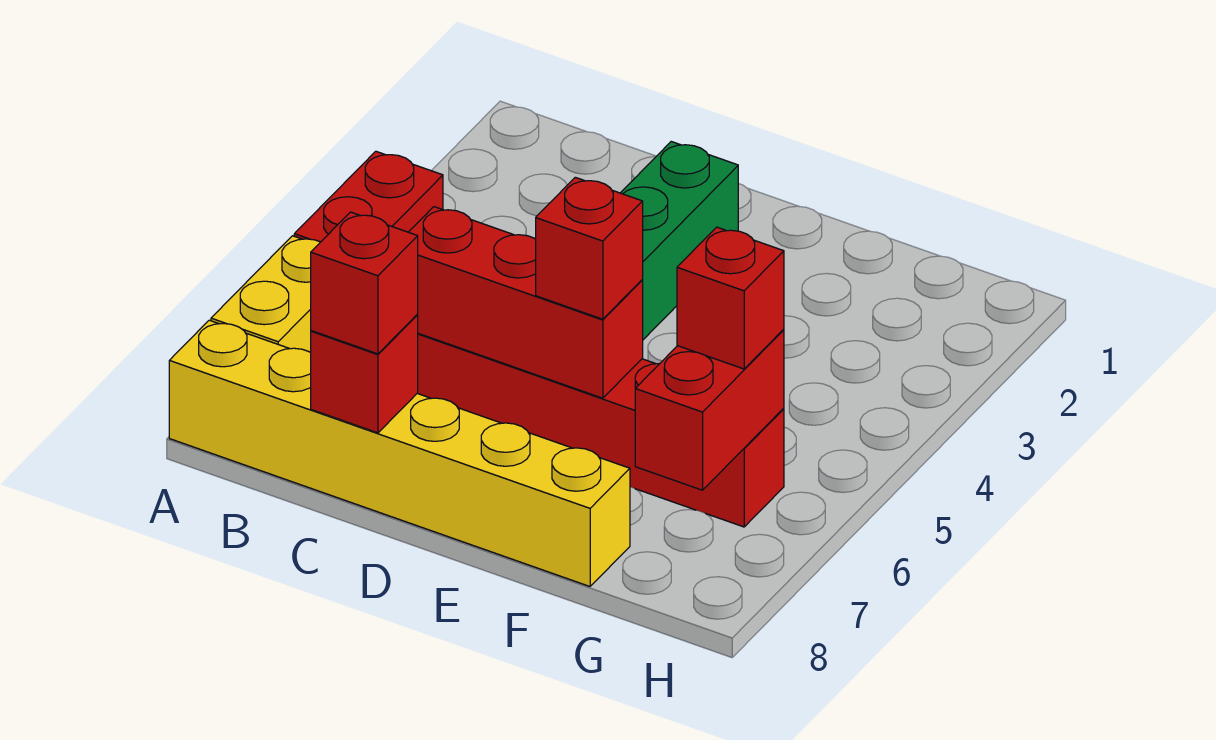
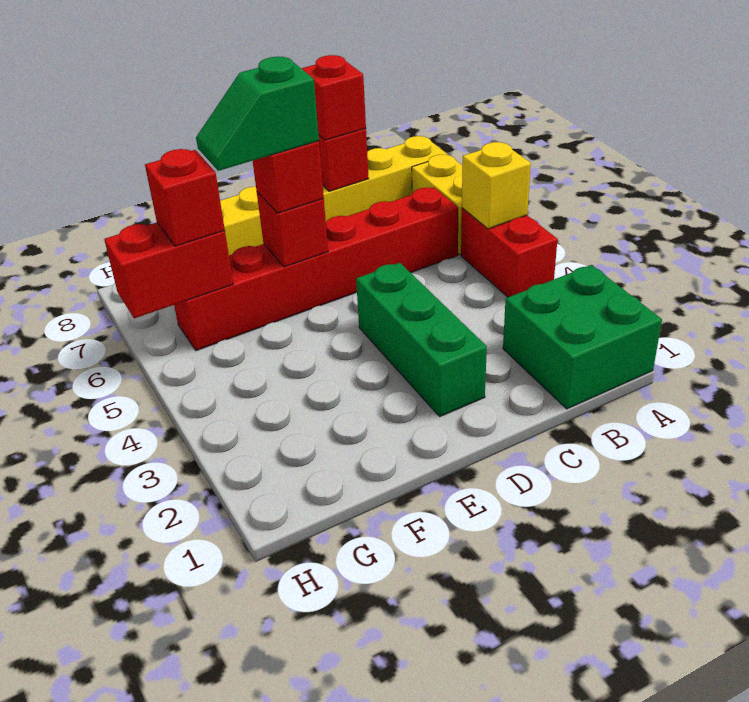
none -> green 2x2 brick [503,265,662,409]
none -> yellow 1x1 brick [462,142,531,229]
red 1x3 brick [409,207,643,398] -> red 1x1 brick [257,192,328,267]
none -> green 1x2 slope [196,57,319,171]
red 1x2 brick [635,330,784,490] -> red 1x2 brick turned to [104,222,233,318]

